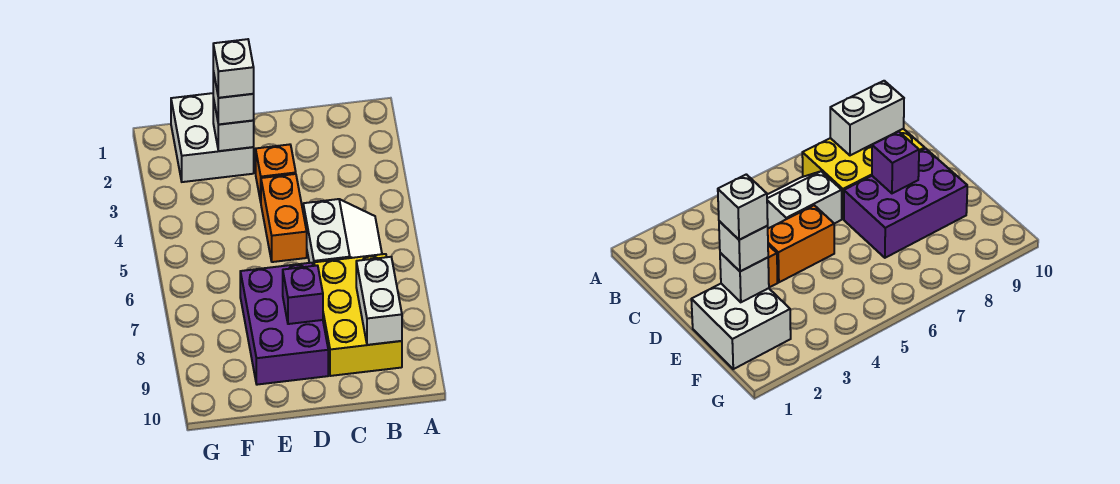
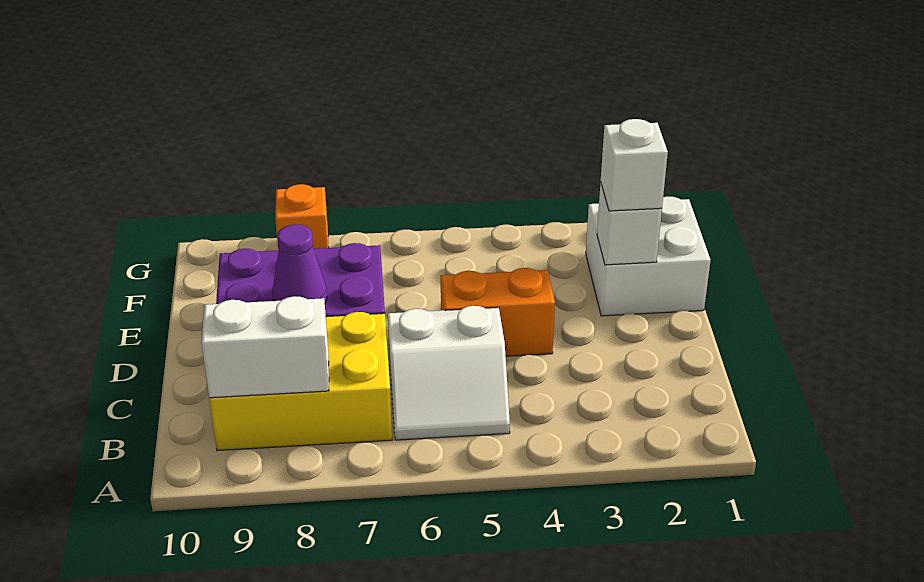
orange 1x1 brick [256,144,296,202] -> orange 1x1 brick moved to [275,184,329,250]
purple 1x1 brick [283,266,323,324] -> purple 1x1 cone [272,224,327,303]
white 1x1 brick [213,39,254,98] -> none

